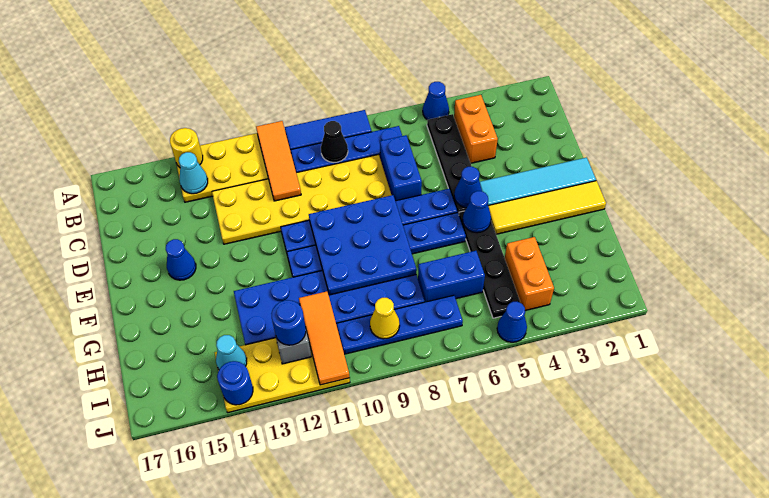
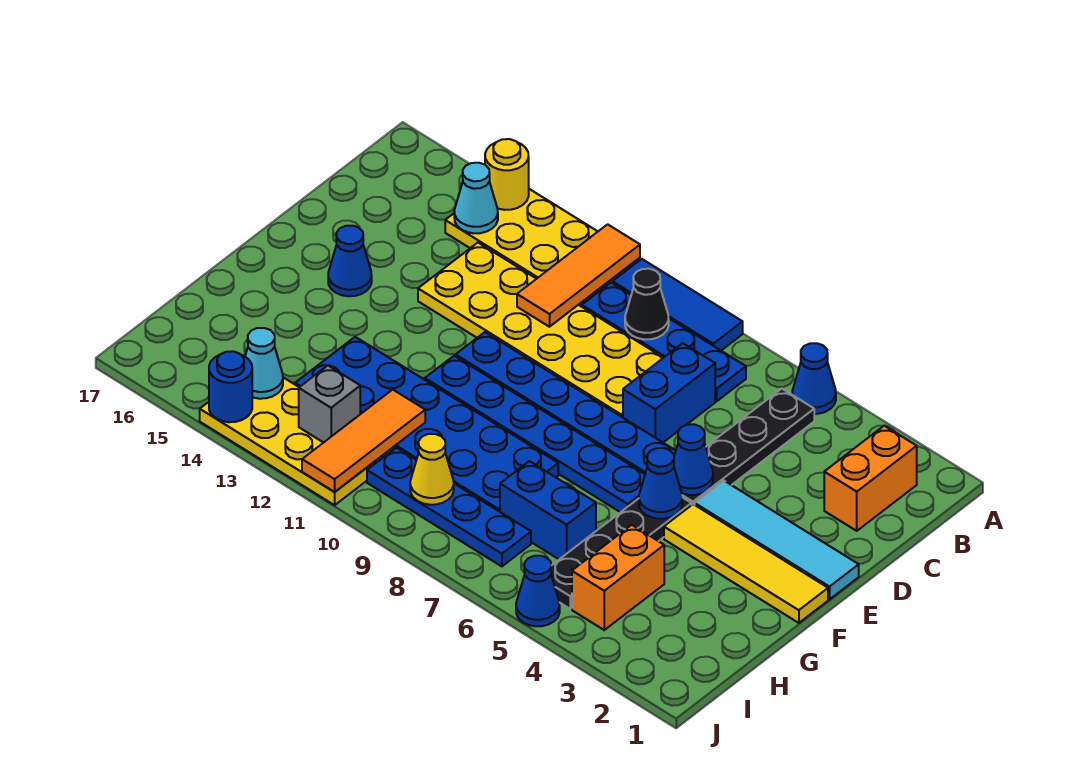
orange 1x2 brick [454,95,498,163] -> orange 1x2 brick moved to [824,426,917,531]
blue 3x3 plate [309,195,417,295] -> none
blue 1x1 round brick [271,300,306,345] -> none

